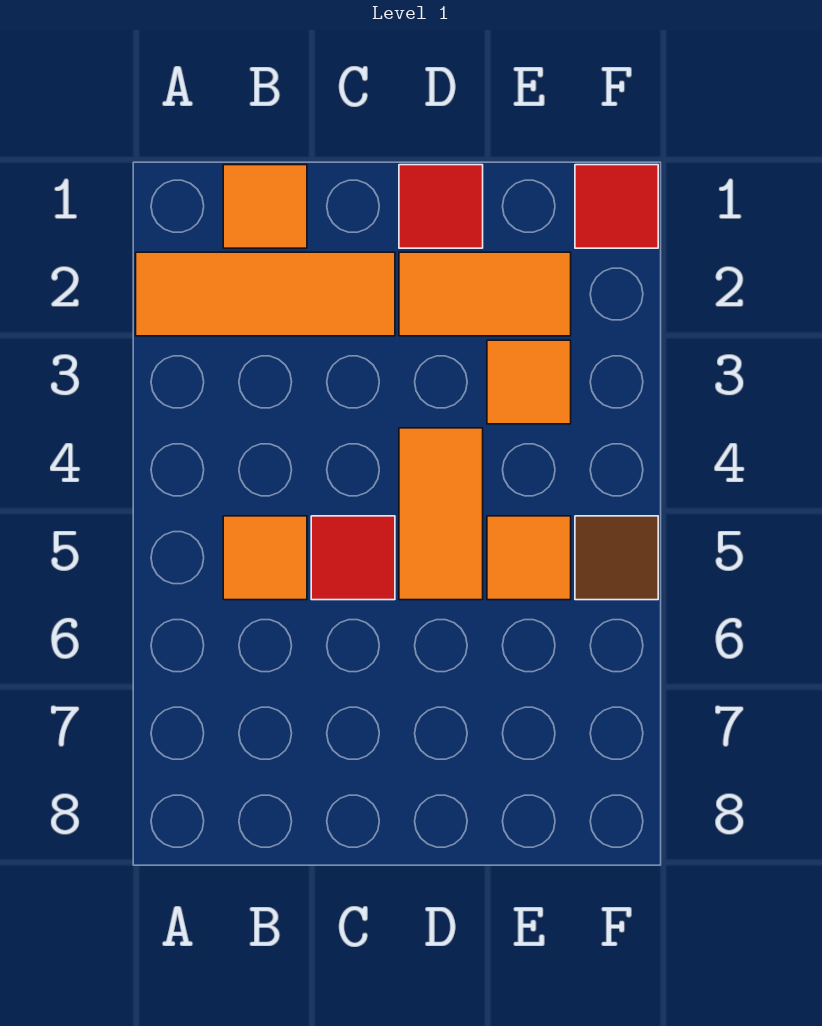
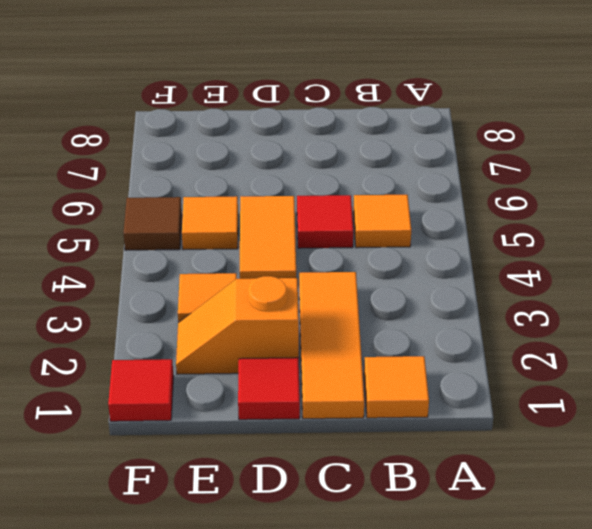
orange 1x3 tile [136,252,395,336] -> orange 1x3 tile turned to [299,272,364,419]
orange 1x2 tile [399,252,571,336] -> orange 1x2 slope [176,276,299,374]

